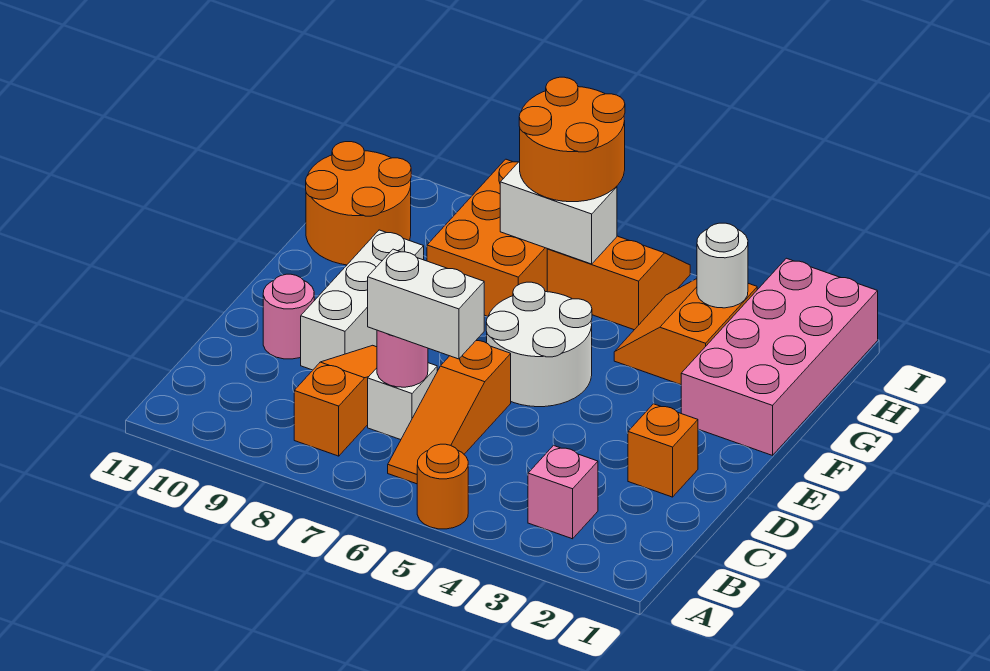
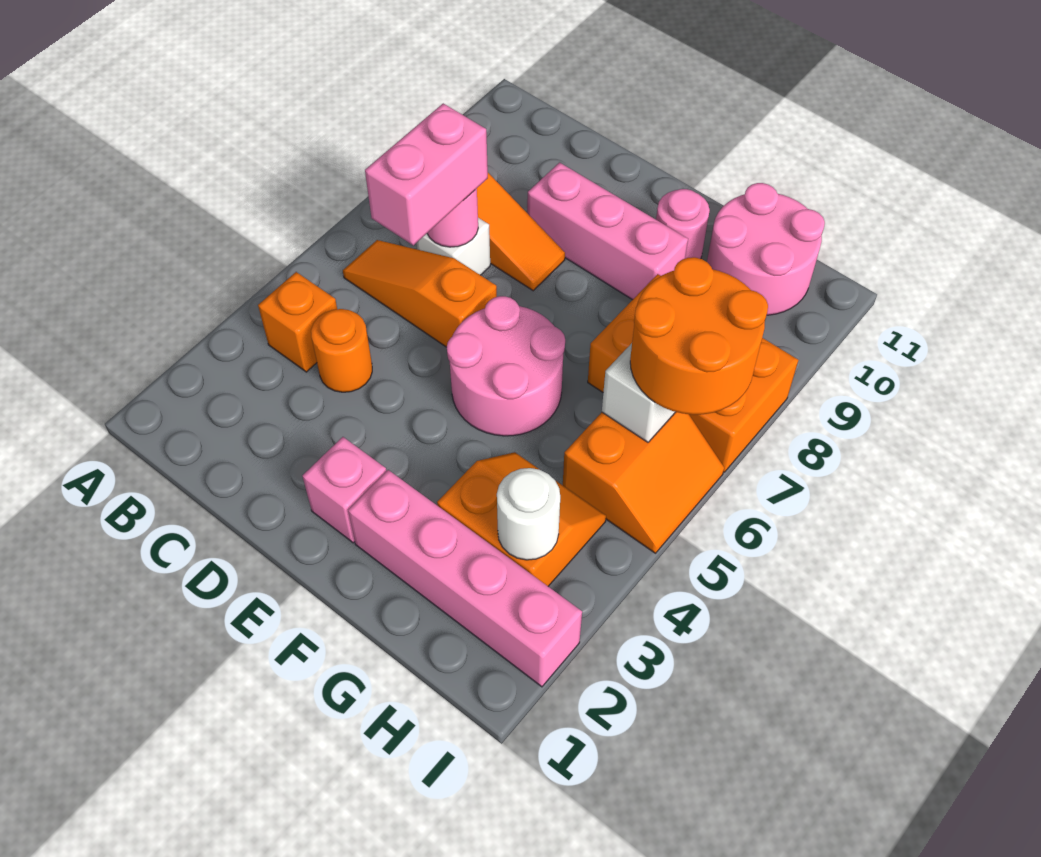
orange 1x1 round brick [417,444,468,529] -> orange 1x1 round brick moved to [311,309,372,392]
pink 1x1 brick [528,446,598,539] -> pink 1x1 brick moved to [302,437,386,543]
white 1x2 brick [368,249,484,359] -> pink 1x2 brick [365,103,488,245]
orange 1x1 brick [628,404,698,497] -> orange 1x1 brick moved to [258,272,337,372]
white 1x3 brick [301,230,424,370] -> pink 1x3 brick [527,163,688,300]
pink 1x1 round brick [263,274,314,359] -> pink 1x1 round brick moved to [656,189,710,259]
white 2x2 round brick [486,282,592,407] -> pink 2x2 round brick [447,296,565,436]
pink 2x4 brick [681,258,878,455] -> pink 1x4 brick [348,470,582,687]
orange 2x2 round brick [306,142,411,265] -> pink 2x2 round brick [707,183,825,315]

